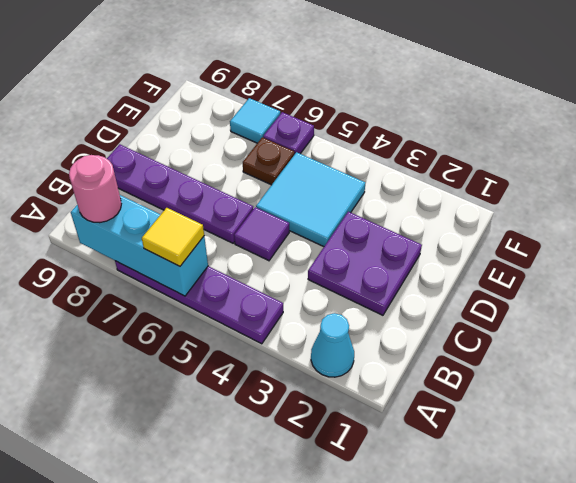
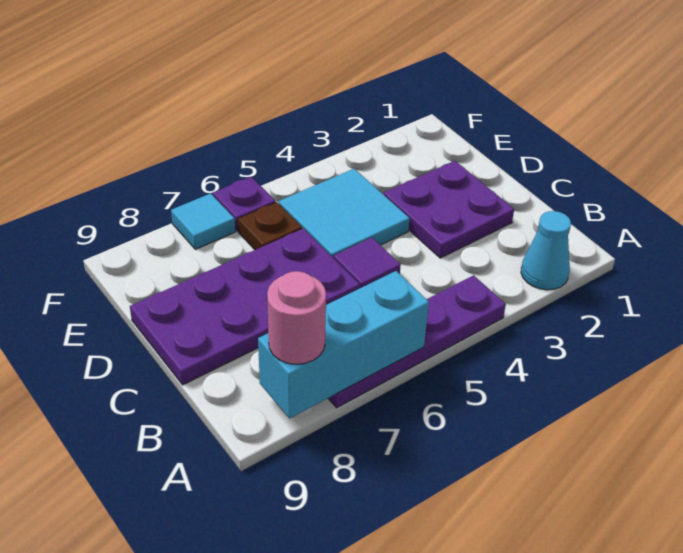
yellow 1x1 tile [142,208,204,266] -> none
purple 1x4 plate [107,144,253,243] -> purple 2x4 plate [130,228,360,385]

